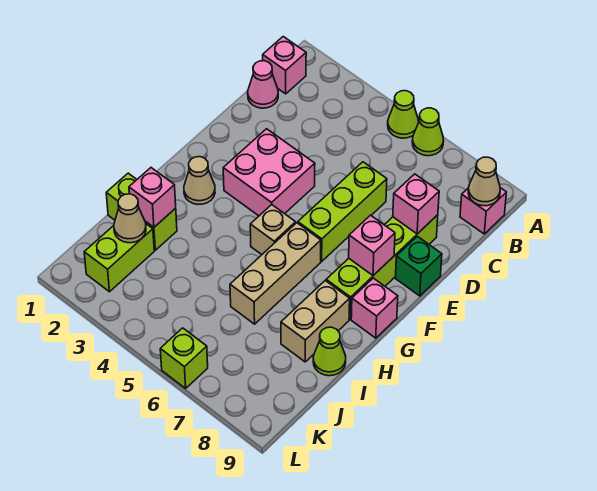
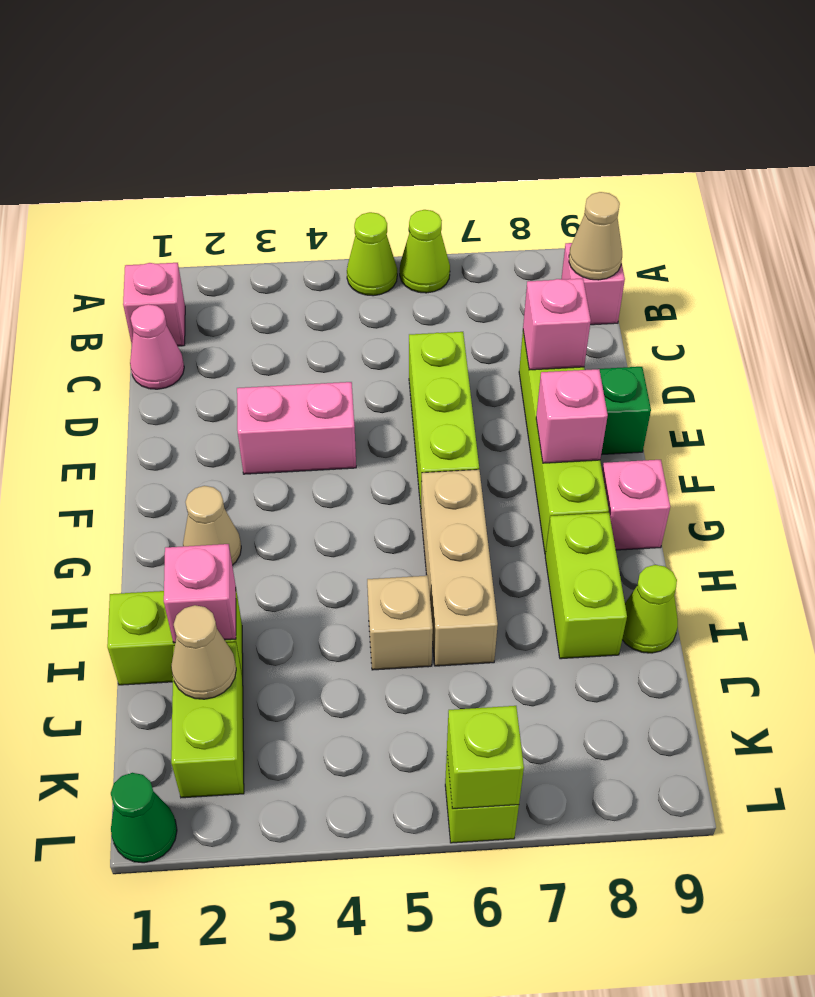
pink 2x2 brick [223,129,315,216] -> pink 1x2 brick [237,382,356,474]
tan 1x1 brick [250,205,296,255] -> tan 1x1 brick moved to [367,576,433,670]
tan 1x2 brick [281,281,350,362] -> lime 1x2 brick [545,513,627,659]
none -> green 1x1 cone [111,773,177,863]
none -> lime 1x1 brick [447,706,524,809]

